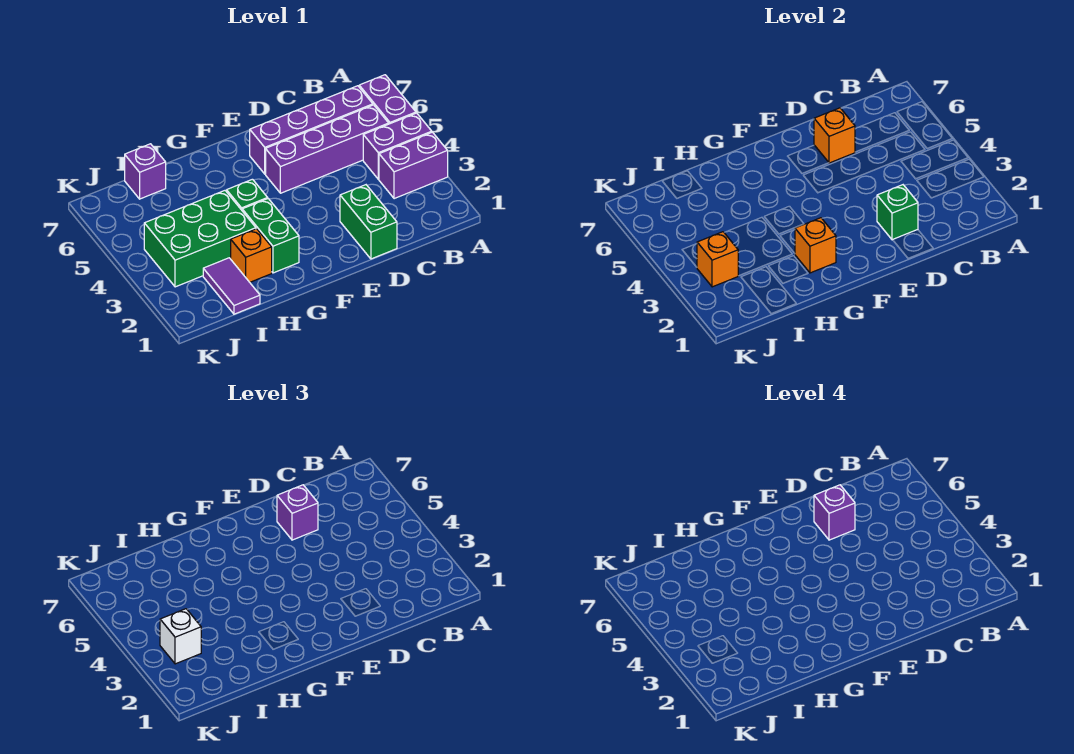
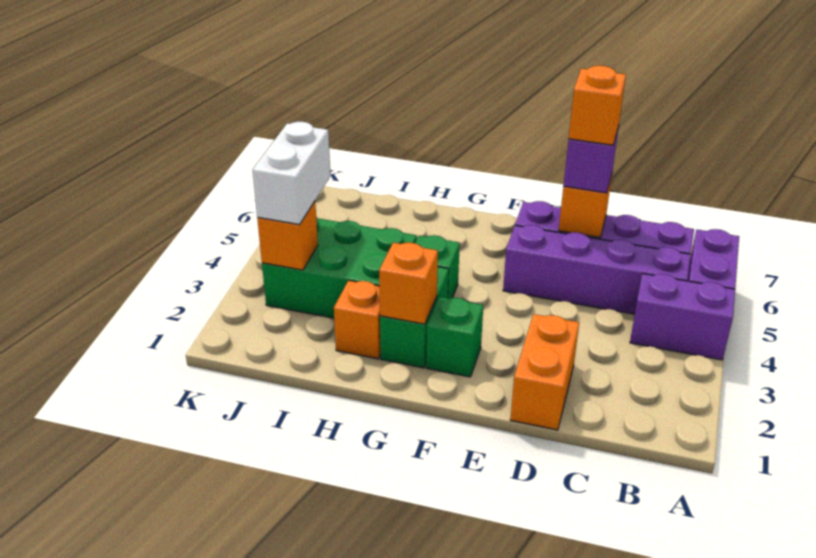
purple 1x2 brick [379,132,448,199] -> none
green 1x2 brick [340,185,397,259] -> orange 1x2 brick [510,314,579,430]
green 1x1 brick [877,185,918,240] -> green 1x1 brick moved to [426,297,483,377]
purple 1x1 brick [814,485,855,540] -> orange 1x1 brick [569,66,626,145]
purple 1x2 tile [203,258,260,314] -> none
purple 1x1 brick [125,144,166,199] -> none
white 1x1 brick [160,609,201,664] -> white 1x2 brick [253,122,331,225]

